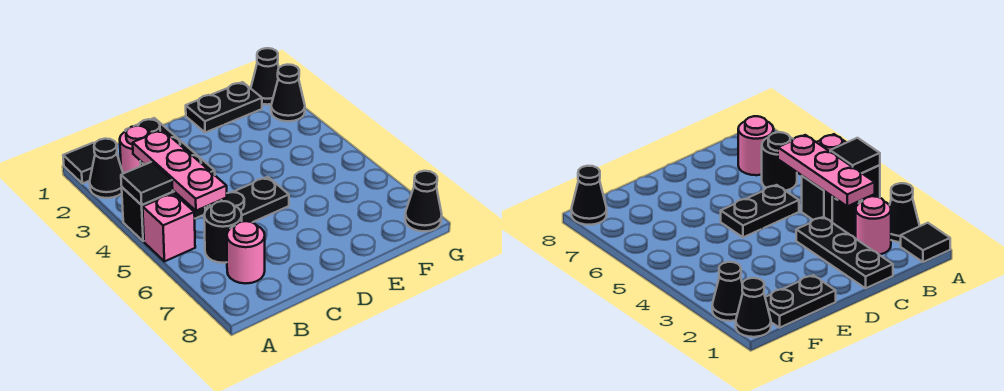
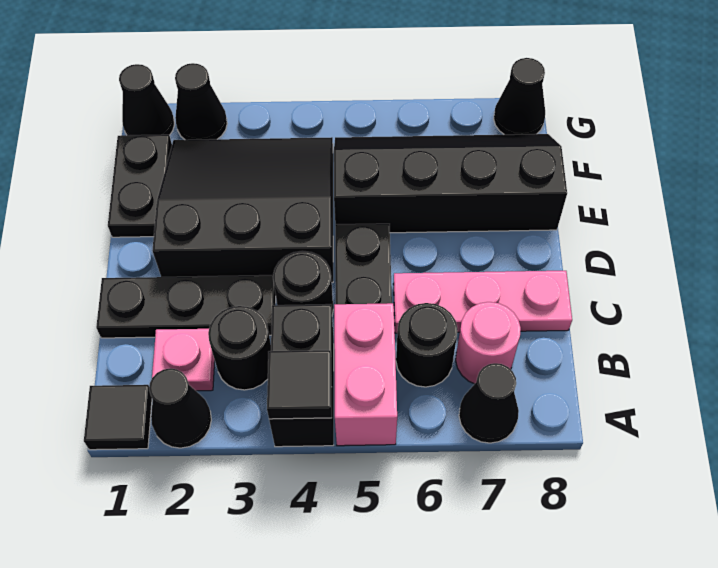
pink 1x1 brick [143,193,195,261] -> pink 1x2 brick [334,303,397,446]
none -> black 1x1 cone [459,363,519,443]
pink 1x1 round brick [120,126,152,174] -> pink 1x1 plate [152,329,215,391]
pink 1x3 plate [133,130,227,211] -> pink 1x3 plate moved to [393,271,572,333]
none -> black 1x1 round brick [273,251,333,315]
none -> black 3x3 slope [152,137,333,283]
none -> black 2x4 slope [334,134,567,233]

